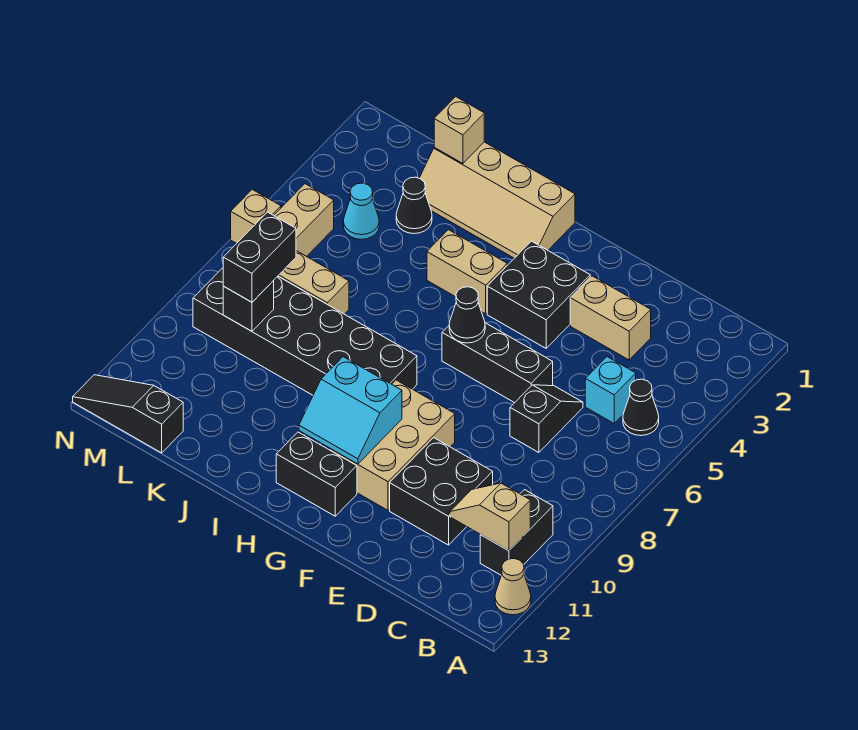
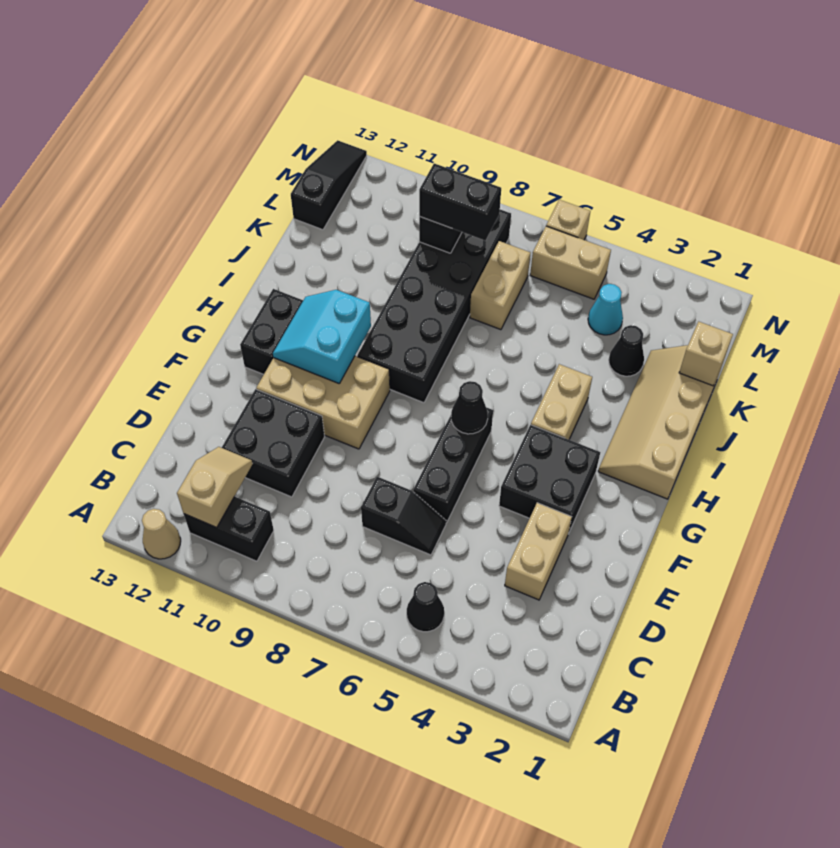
cyan 1x1 brick [585,357,636,423] -> none

